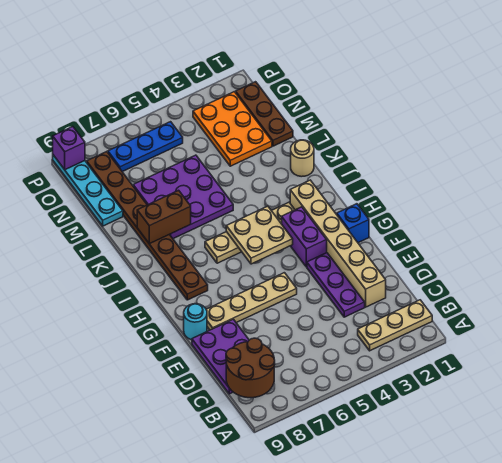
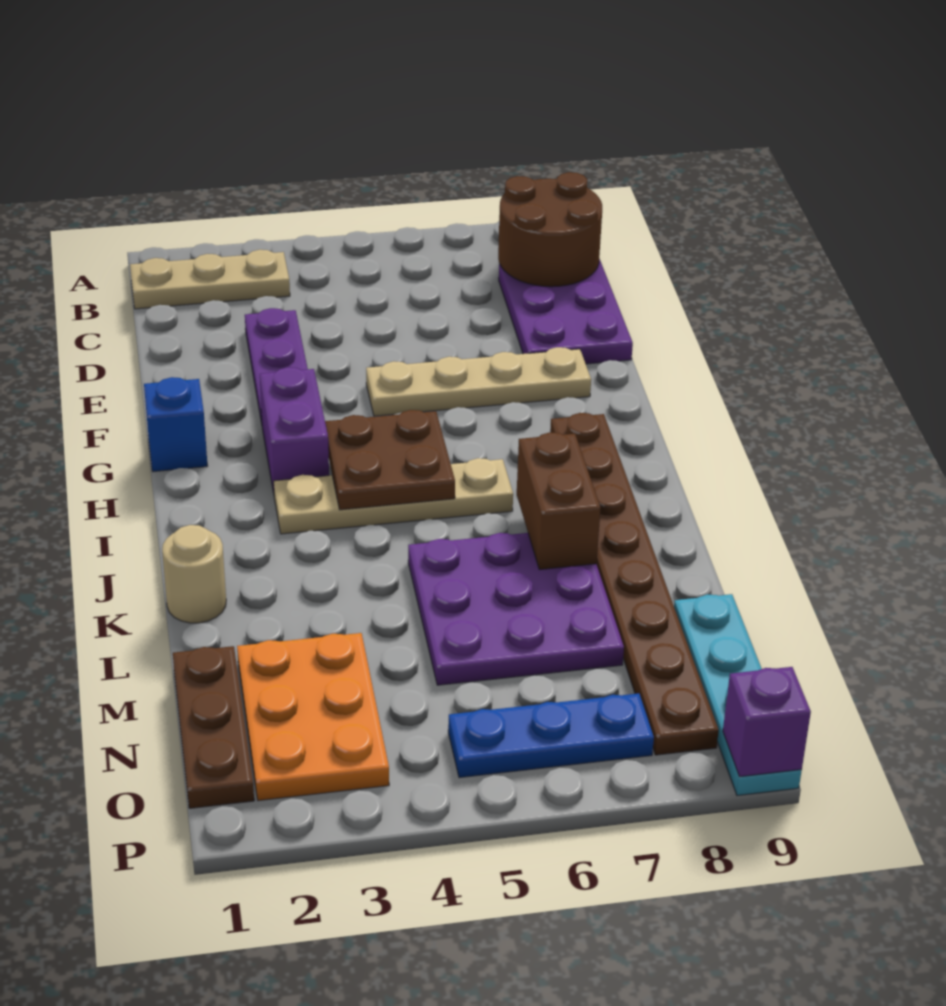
tan 1x6 brick [290,180,386,307] -> none
cyan 1x1 round brick [184,304,207,340] -> none
tan 2x2 plate [226,206,293,264] -> brown 2x2 plate [325,410,455,510]
brown 1x2 brick [137,190,191,244] -> brown 1x2 brick turned to [517,432,601,570]

